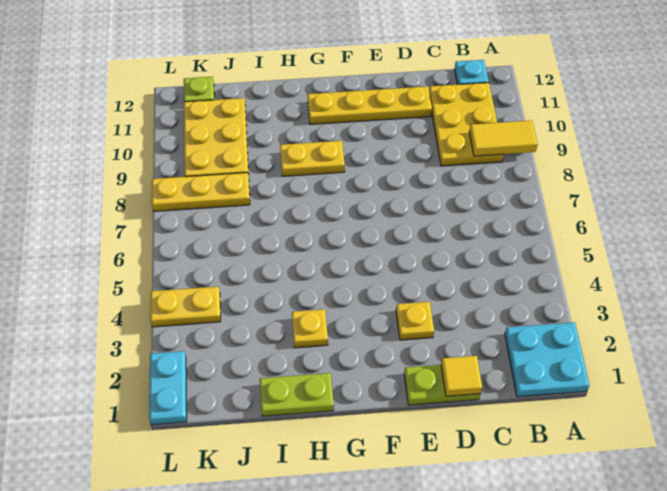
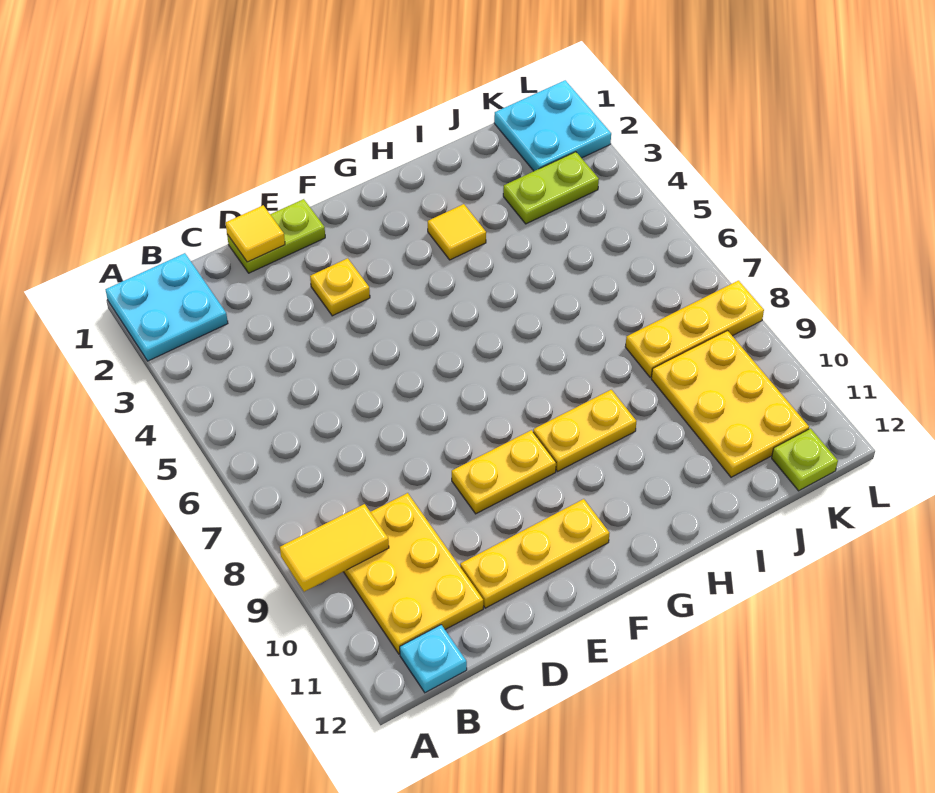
yellow 1x4 plate [307,86,432,124] -> yellow 1x3 plate [460,499,609,608]
lime 1x2 plate [260,373,334,416] -> lime 1x2 plate moved to [503,152,599,224]
yellow 1x1 plate [292,309,328,348] -> yellow 1x1 tile [428,204,486,260]
yellow 1x2 plate [150,287,221,327] -> yellow 1x2 plate moved to [452,430,556,514]
cyan 1x2 plate [149,351,187,425] -> cyan 2x2 plate [494,80,611,171]

